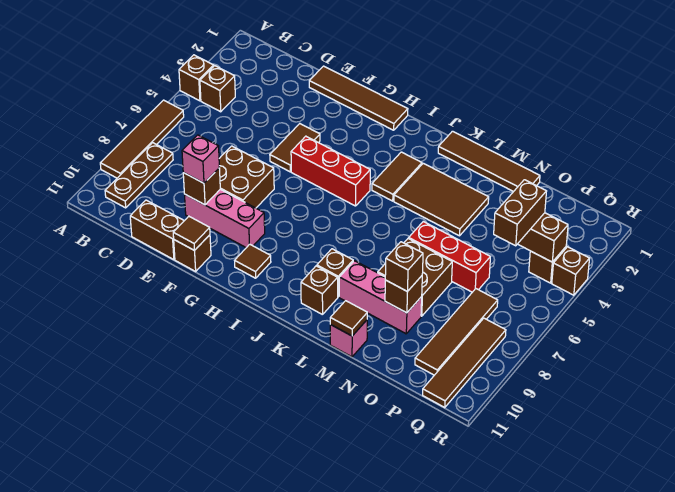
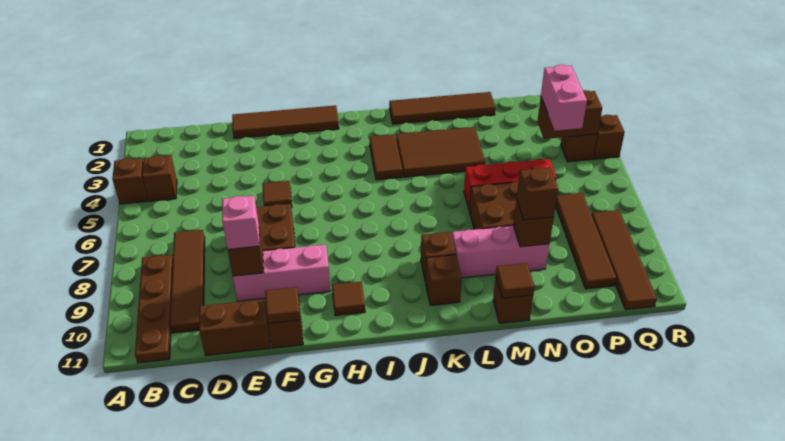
brown 1x4 tile [100,100,184,178] -> brown 1x4 tile moved to [170,230,205,333]
brown 1x3 plate [105,143,173,208] -> brown 1x4 plate [135,255,173,363]
brown 1x2 tile [270,124,320,172] -> brown 1x1 tile [262,181,292,208]
red 1x3 brick [291,136,370,206] -> none
pink 1x1 brick [330,320,367,357] -> brown 1x1 brick [493,277,533,323]
brown 1x2 brick [494,180,547,246] -> pink 1x2 brick [541,65,587,131]

